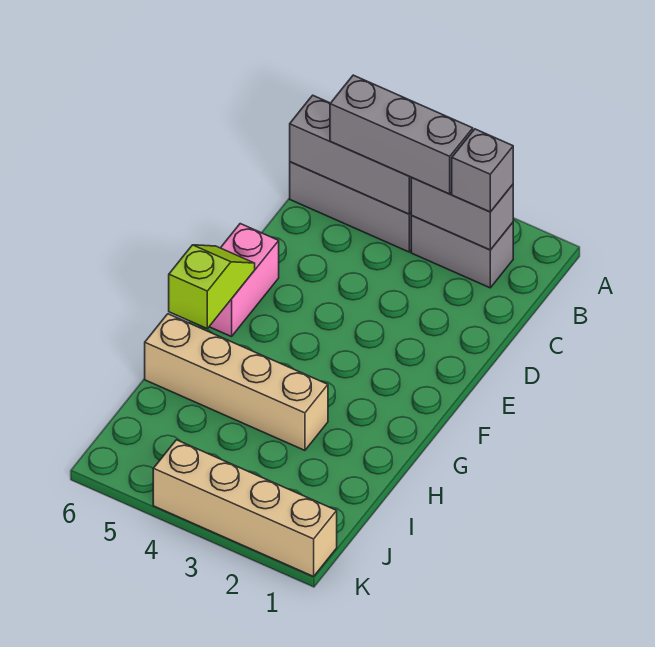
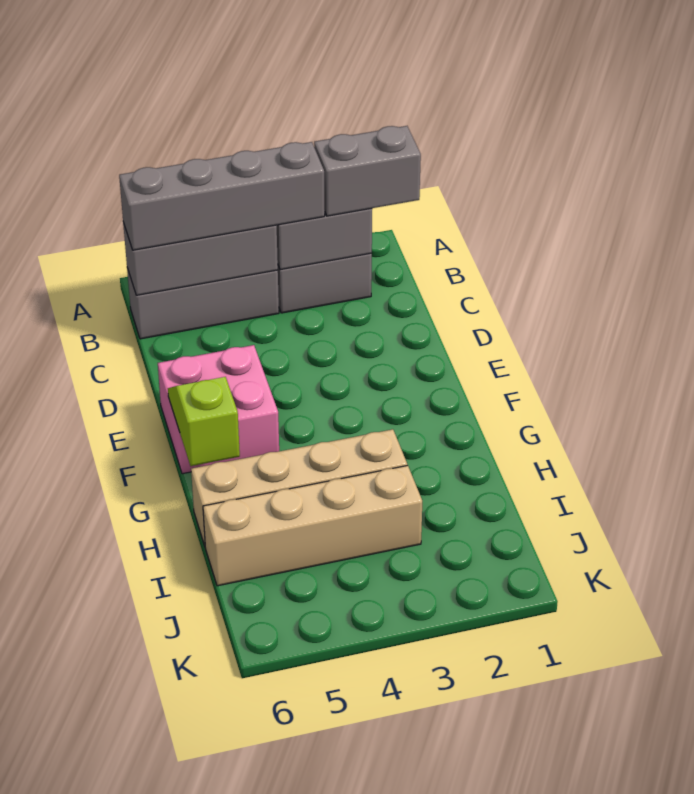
grey 1x1 brick [452,129,513,212] -> grey 1x2 brick [314,126,421,216]
grey 1x3 brick [330,75,473,194] -> grey 1x4 brick [119,142,325,250]
pink 1x2 brick [209,224,279,337] -> pink 2x2 brick [158,345,279,474]
tan 1x4 brick [153,440,337,576] -> tan 1x4 brick moved to [203,465,422,586]

